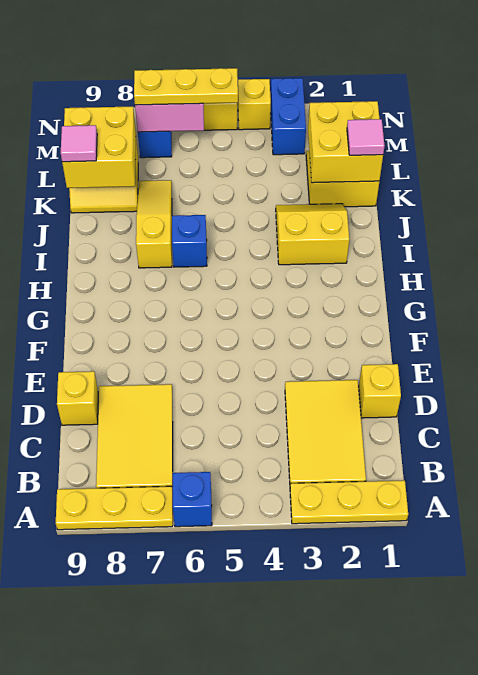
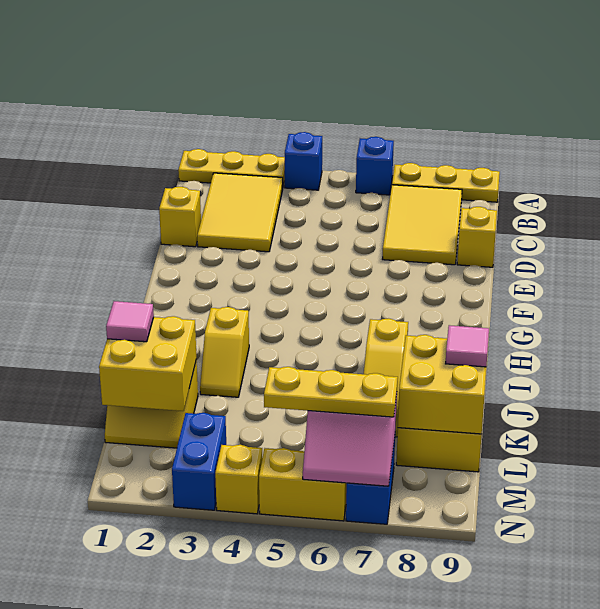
yellow 2x2 slope [276,204,349,265] -> yellow 1x2 slope [200,307,249,397]
blue 1x1 brick [172,215,207,267] -> blue 1x1 brick moved to [285,132,322,190]

